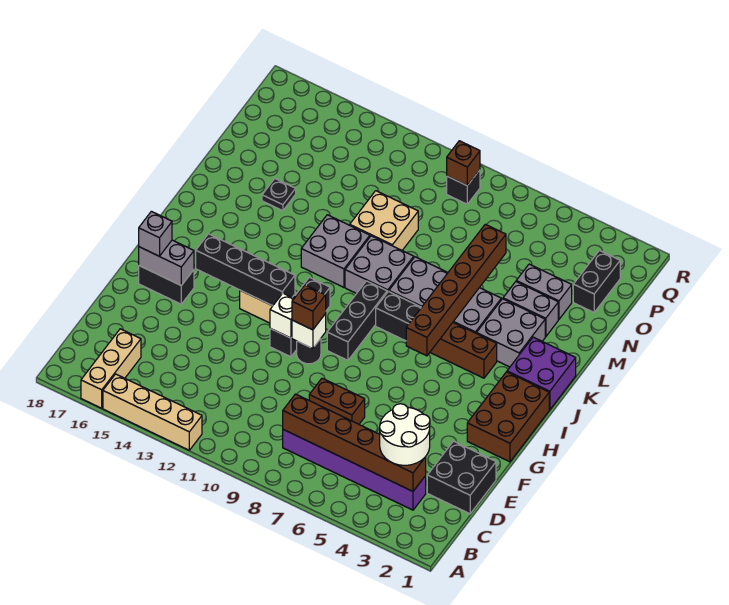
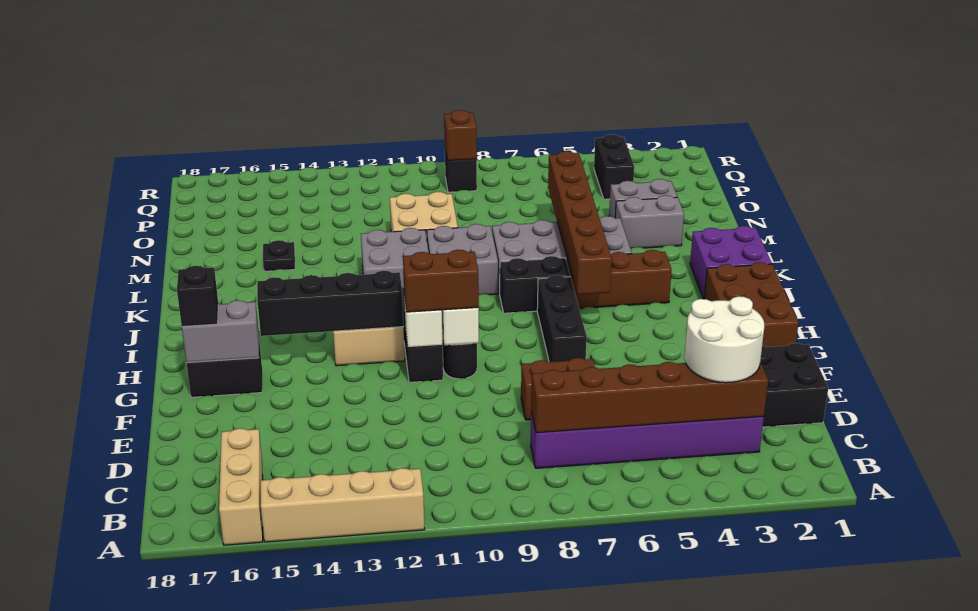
brown 1x1 brick [292,285,326,330] -> brown 1x2 brick [403,250,479,312]
grey 1x1 brick [139,211,172,256] -> black 1x1 brick [177,266,218,327]
black 1x3 brick [327,281,387,360] -> black 1x3 brick moved to [537,275,587,362]
grey 2x2 brick [477,299,545,367] -> none
black 1x2 brick [573,251,620,312] -> black 1x2 brick moved to [594,134,634,199]

